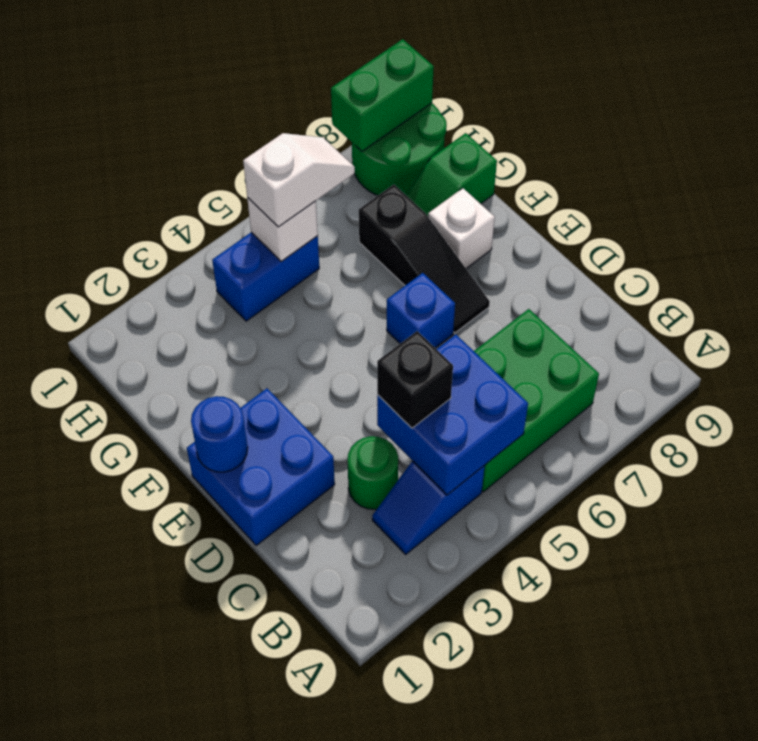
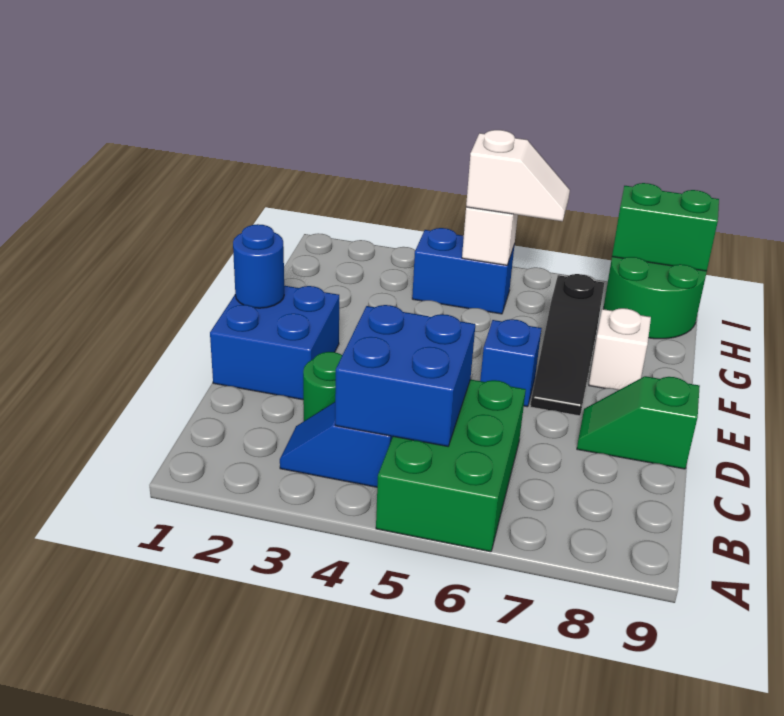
green 2x3 brick [474,309,599,492] -> green 2x3 brick turned to [376,379,526,552]
black 1x1 brick [377,331,453,428] -> none
green 1x2 slope [406,133,497,216] -> green 1x2 slope moved to [577,376,700,469]

